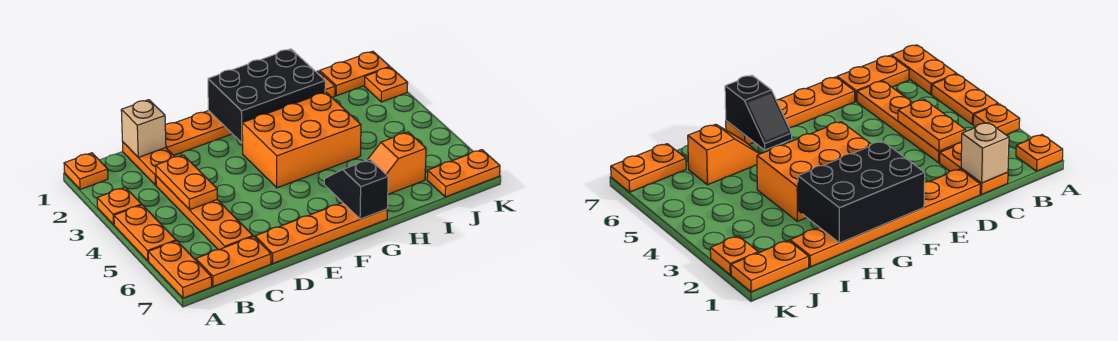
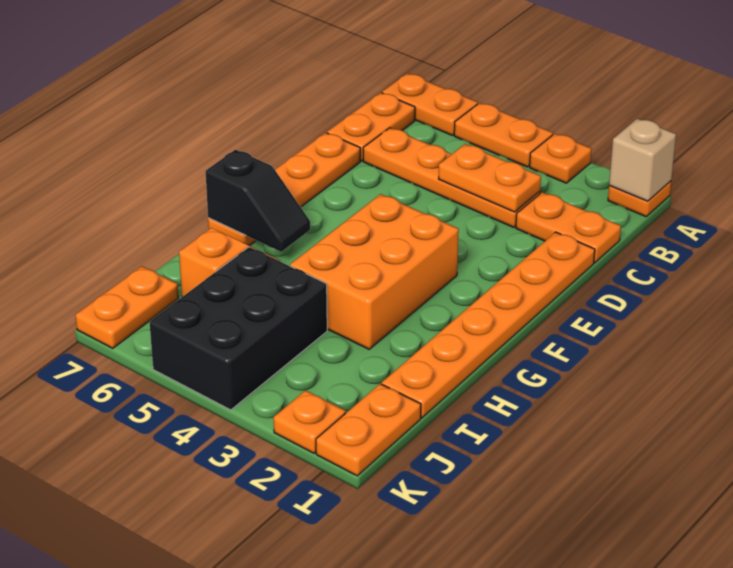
tan 1x1 brick [121,100,166,157] -> tan 1x1 brick moved to [609,119,676,201]
black 2x3 brick [208,49,325,143] -> black 2x3 brick moved to [149,247,327,410]

